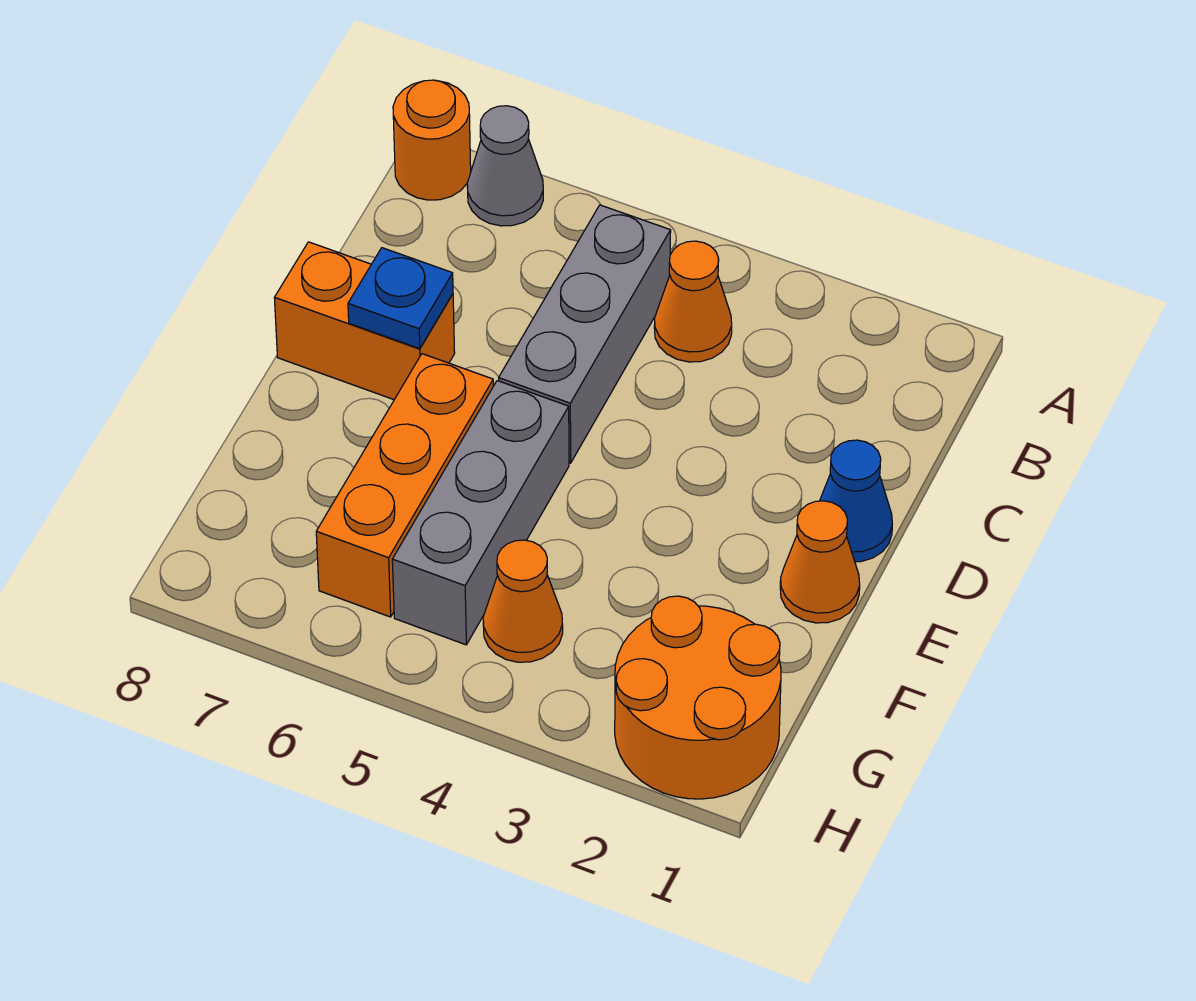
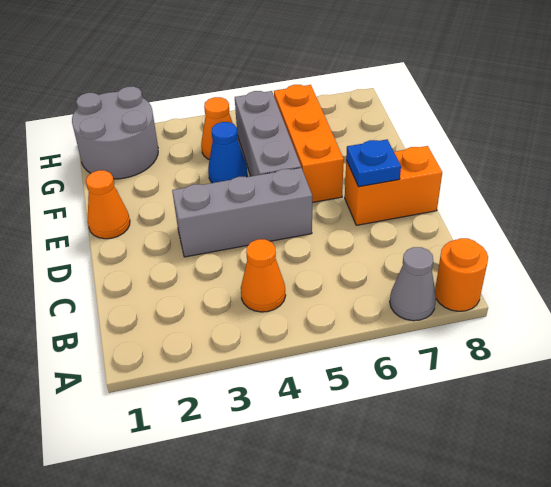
grey 1x3 brick [499,205,671,463] -> grey 1x3 brick turned to [172,168,312,257]
blue 1x1 cone [820,440,892,562] -> blue 1x1 cone moved to [208,122,247,183]
orange 2x2 round brick [615,596,781,799] -> grey 2x2 round brick [72,86,158,179]

